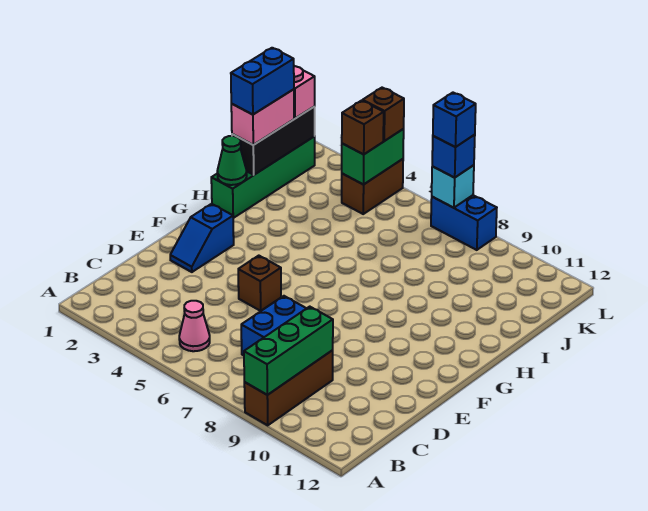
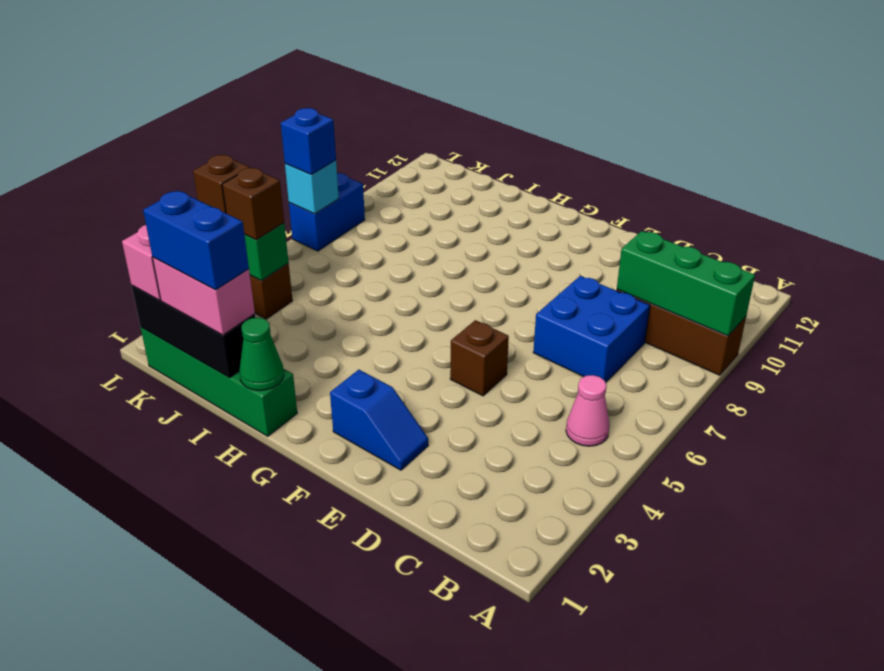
blue 1x1 brick [433,93,476,147] -> none

